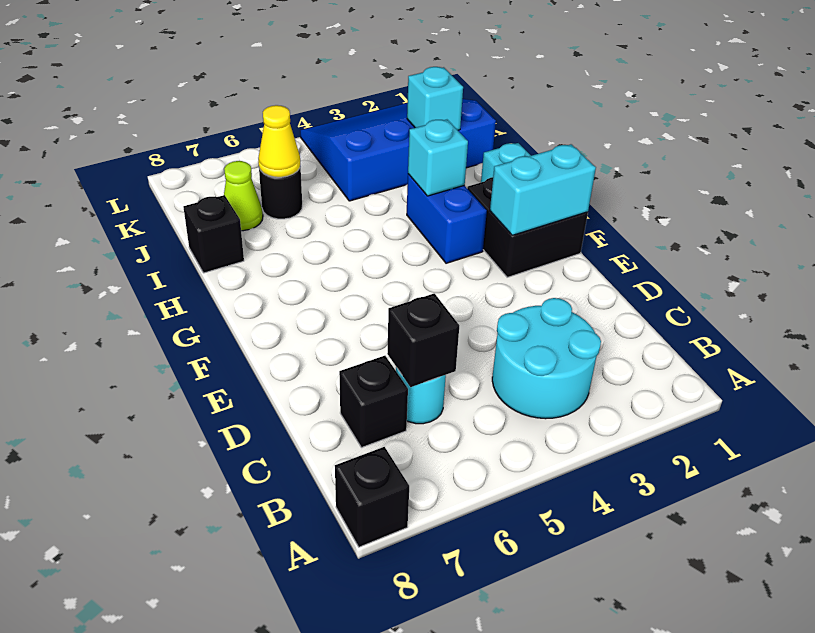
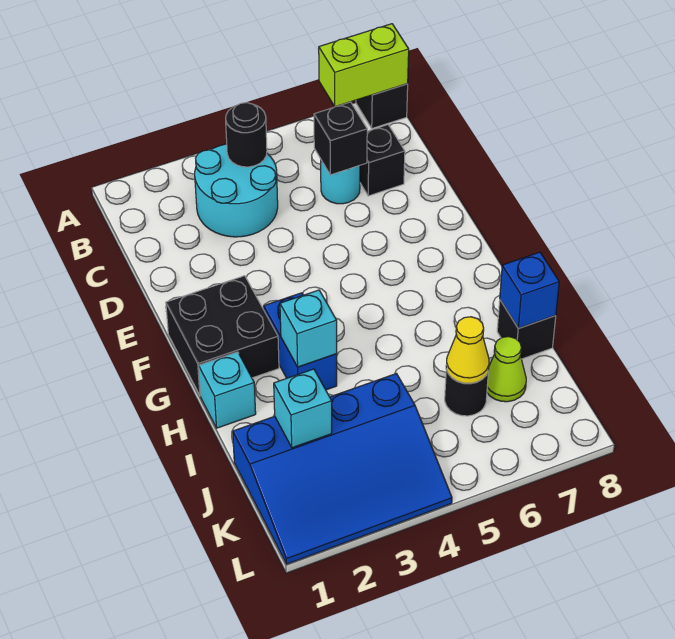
none -> lime 1x2 brick [319,24,409,107]
none -> black 1x1 round brick [226,103,267,167]
cyan 1x2 brick [490,144,596,235] -> none
none -> blue 1x1 brick [500,252,559,328]

